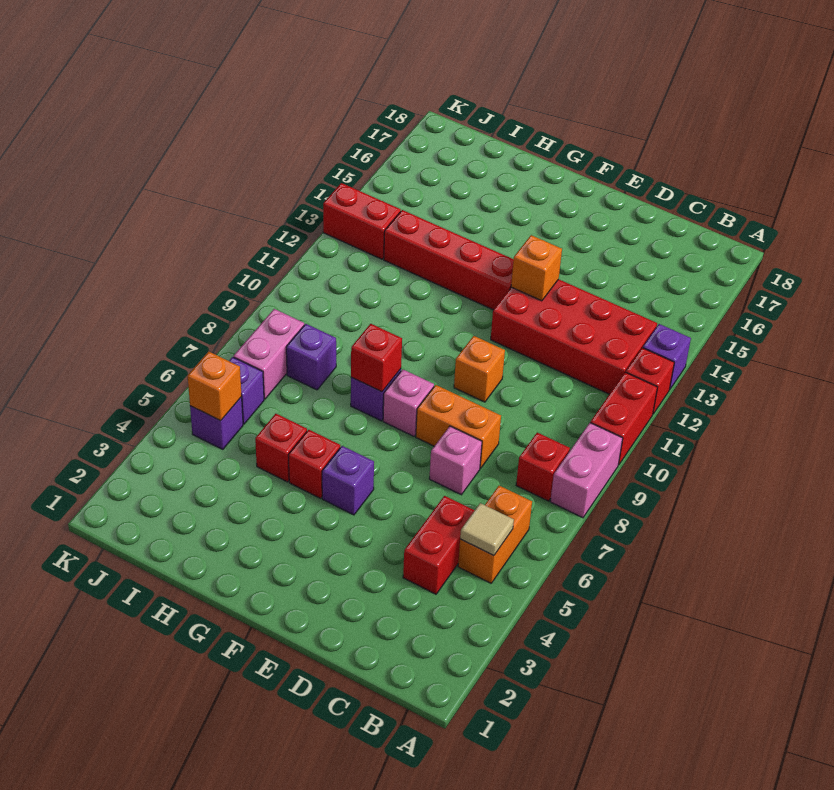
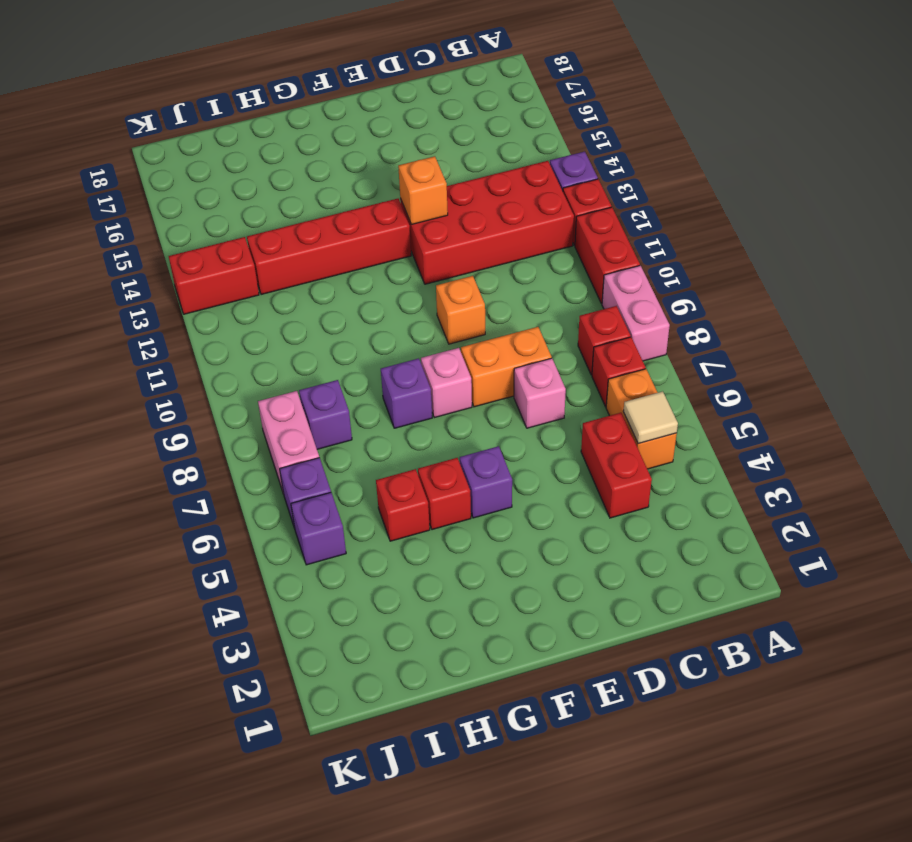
red 1x1 brick [351,324,402,392] -> red 1x1 brick moved to [592,337,646,407]
orange 1x1 brick [188,352,242,421] -> none

